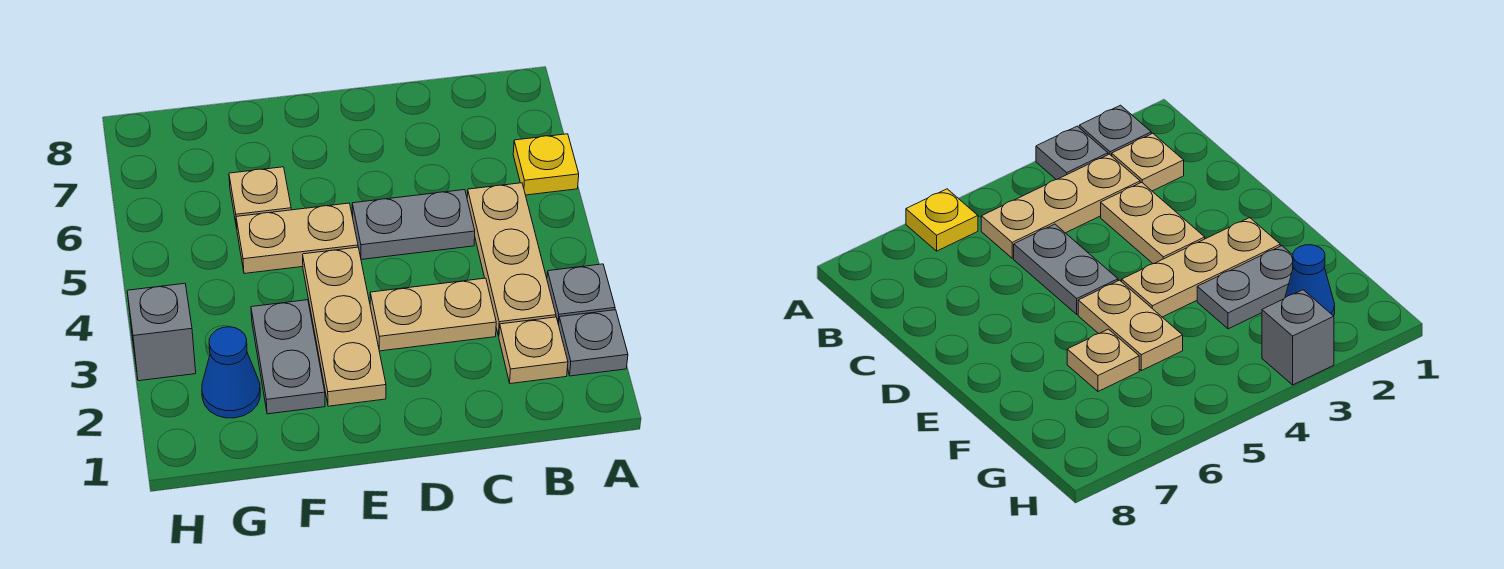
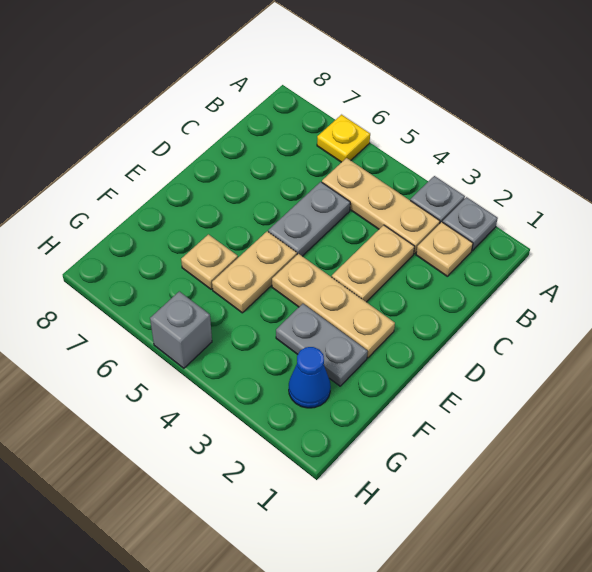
grey 1x1 brick [127,283,196,381] -> grey 1x1 brick moved to [150,291,212,368]

